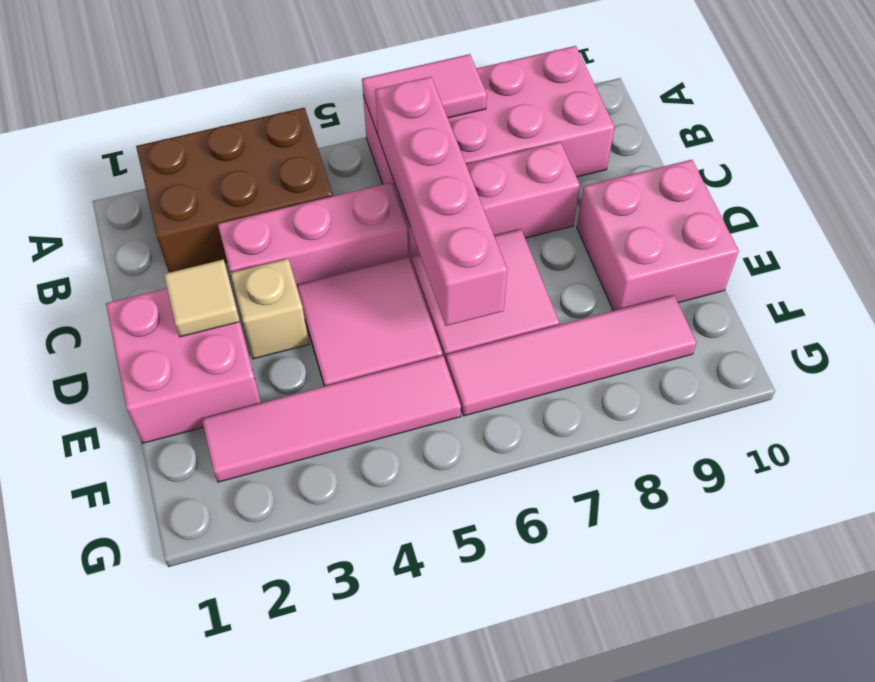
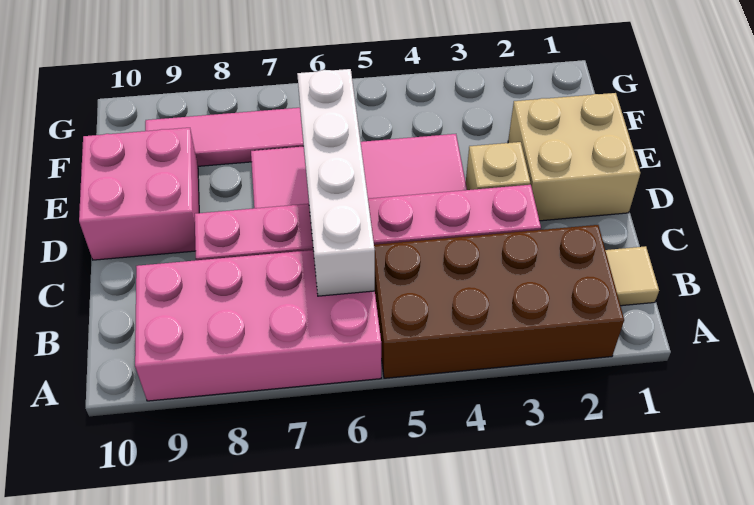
brown 2x3 brick [136,108,333,273] -> brown 2x4 brick [374,225,624,378]
pink 1x2 tile [362,54,487,134] -> none
pink 1x4 brick [375,77,507,326] -> white 1x4 brick [297,69,375,296]
pink 2x2 brick [106,288,261,443] -> tan 2x2 brick [508,93,640,221]
tan 1x1 tile [164,260,240,337] -> tan 1x1 tile moved to [605,246,659,306]
pink 1x4 tile [202,356,461,482] -> none

